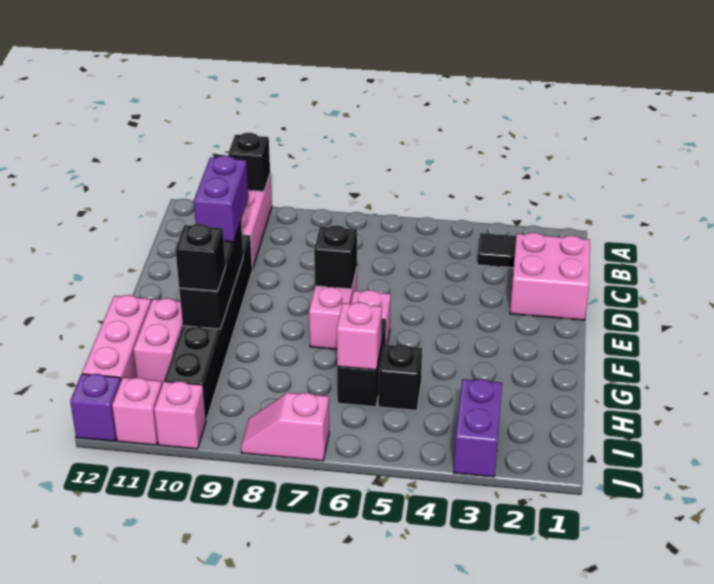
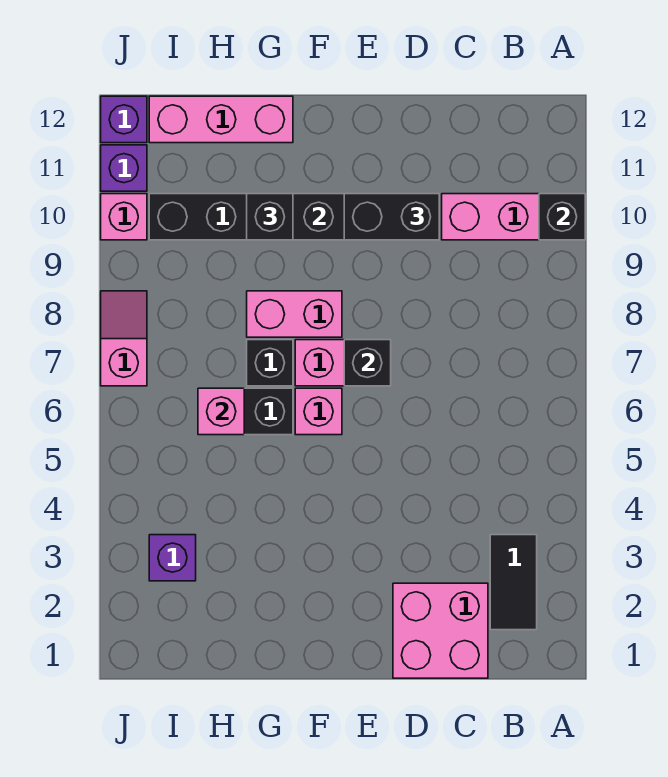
purple 1x2 brick [194,156,248,242] -> black 1x2 brick [344,194,439,240]
pink 1x2 brick [133,298,183,384] -> pink 1x2 brick moved to [247,291,342,337]
black 1x1 brick [378,344,422,410] -> black 1x1 brick moved to [247,340,293,386]
purple 1x2 brick [454,379,502,477] -> purple 1x1 brick [149,535,196,581]
pink 1x1 brick [112,378,162,445] -> purple 1x1 brick [101,145,147,191]

